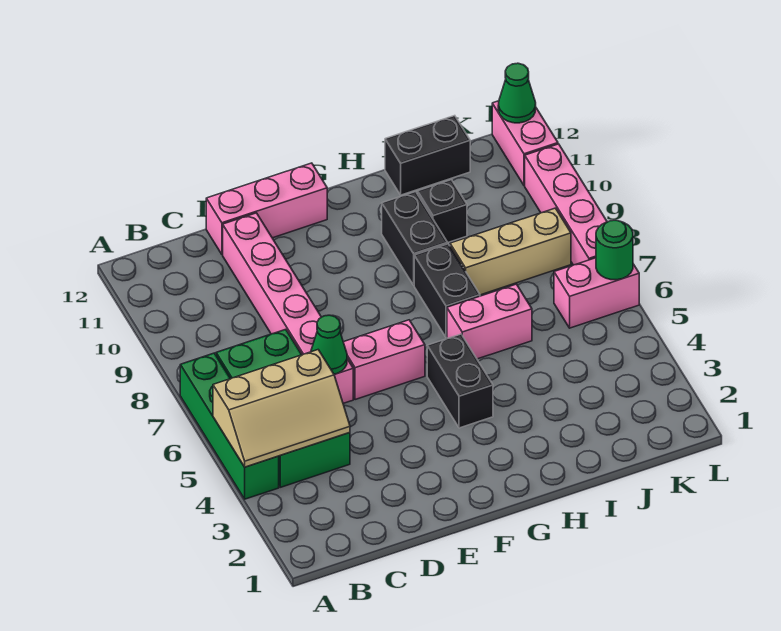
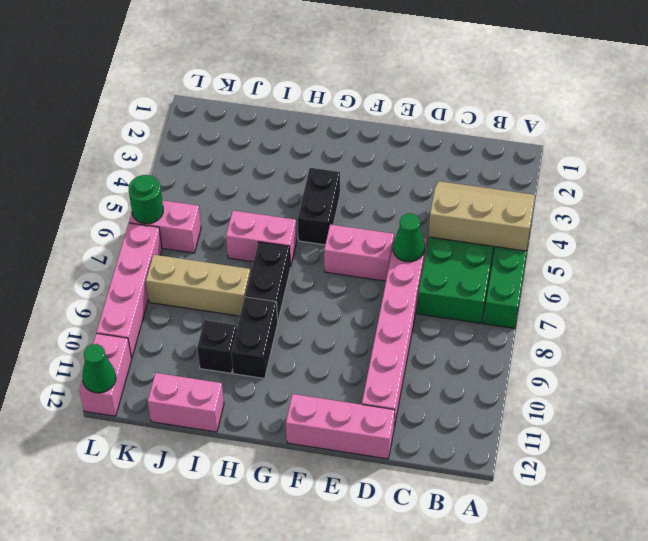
black 1x2 brick [385,116,470,195] -> pink 1x2 brick [148,373,224,432]

